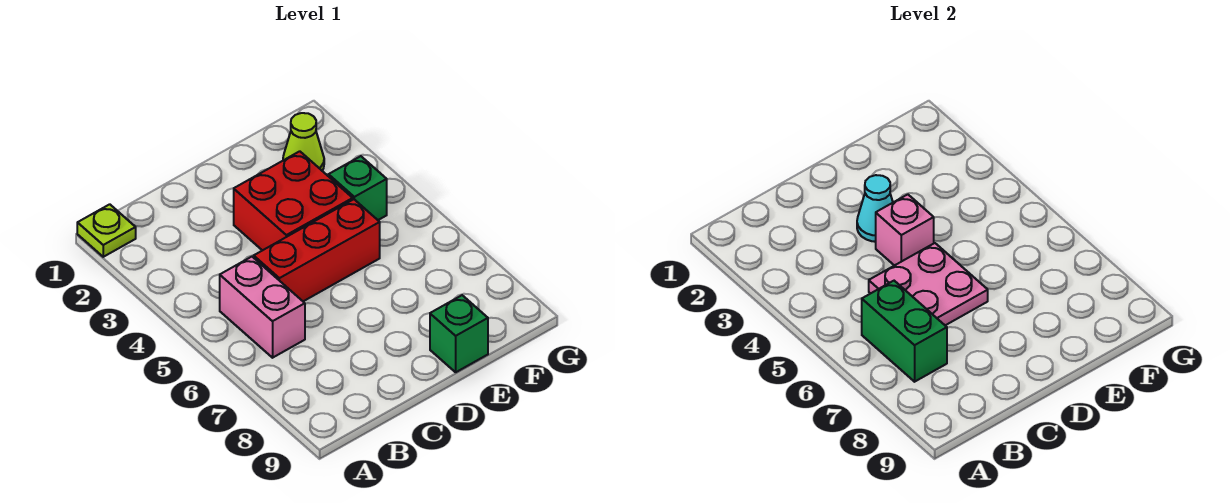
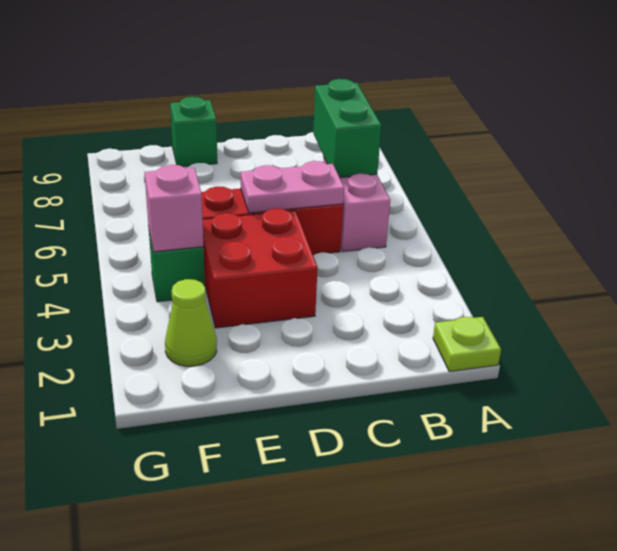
pink 2x2 plate [869,243,988,325] -> pink 1x2 plate [241,161,344,213]
cyan 1x1 cone [857,175,893,242] -> none
pink 1x1 brick [876,194,934,266] -> pink 1x1 brick moved to [145,165,203,252]

